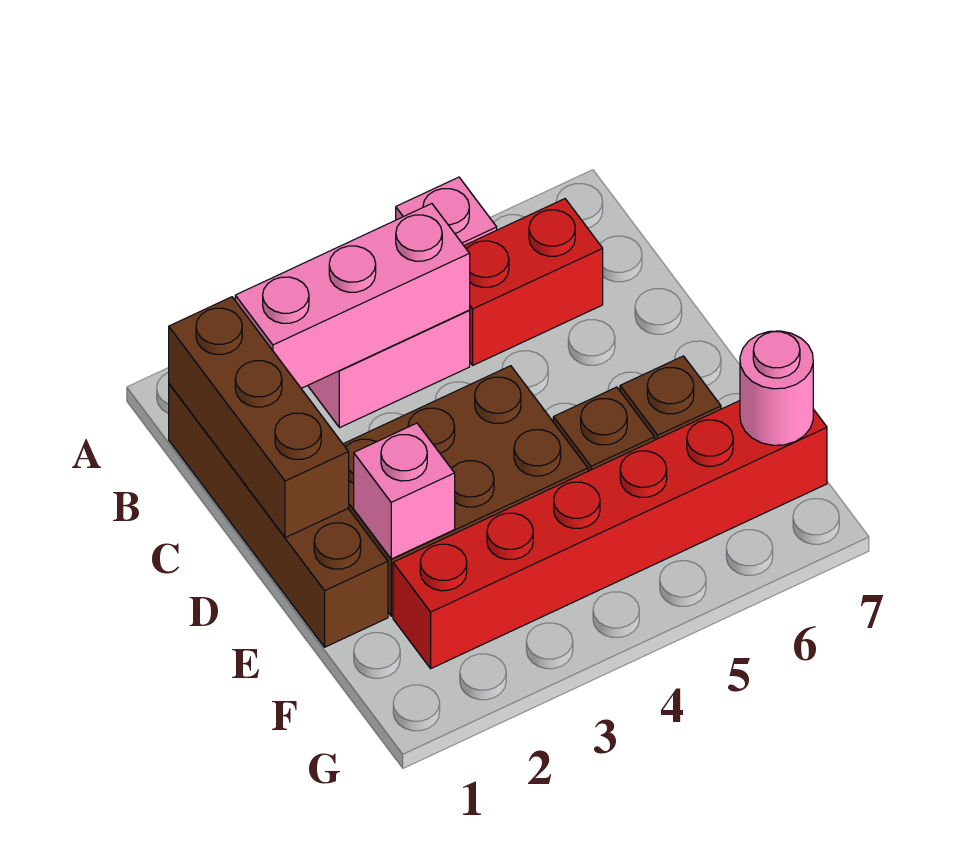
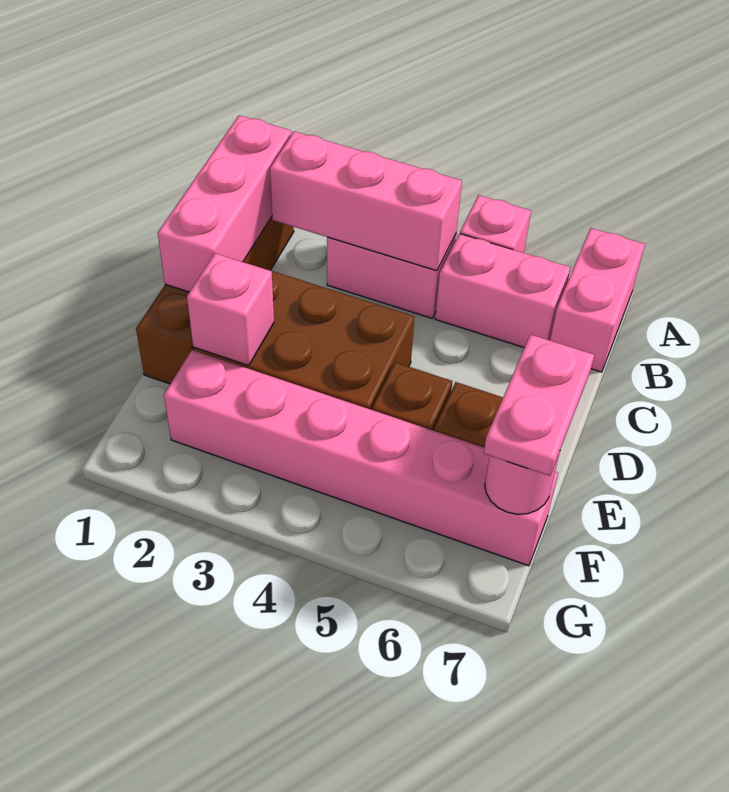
none -> pink 1x2 brick [550,228,645,372]
brown 1x3 brick [169,297,349,538] -> pink 1x3 brick [158,115,291,292]
red 1x2 brick [464,199,603,365] -> pink 1x2 brick [435,234,571,348]
none -> pink 1x2 plate [484,335,594,476]
red 1x6 brick [393,401,827,668] -> pink 1x6 brick [164,350,558,566]

